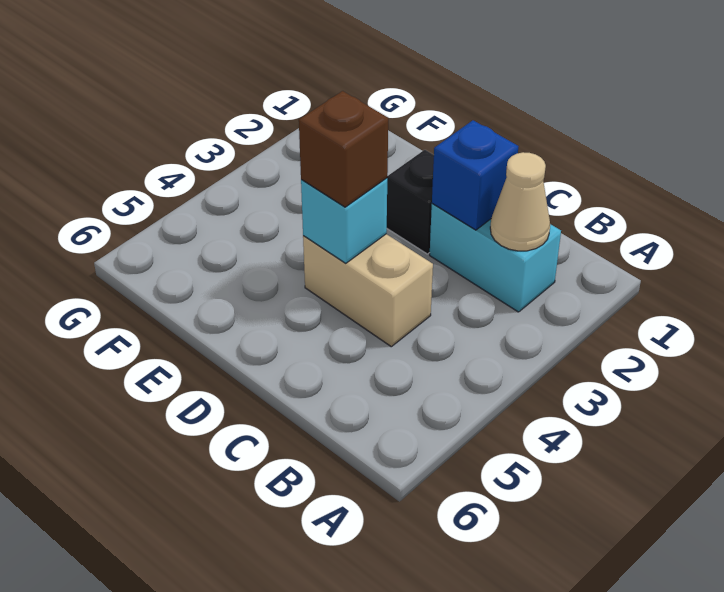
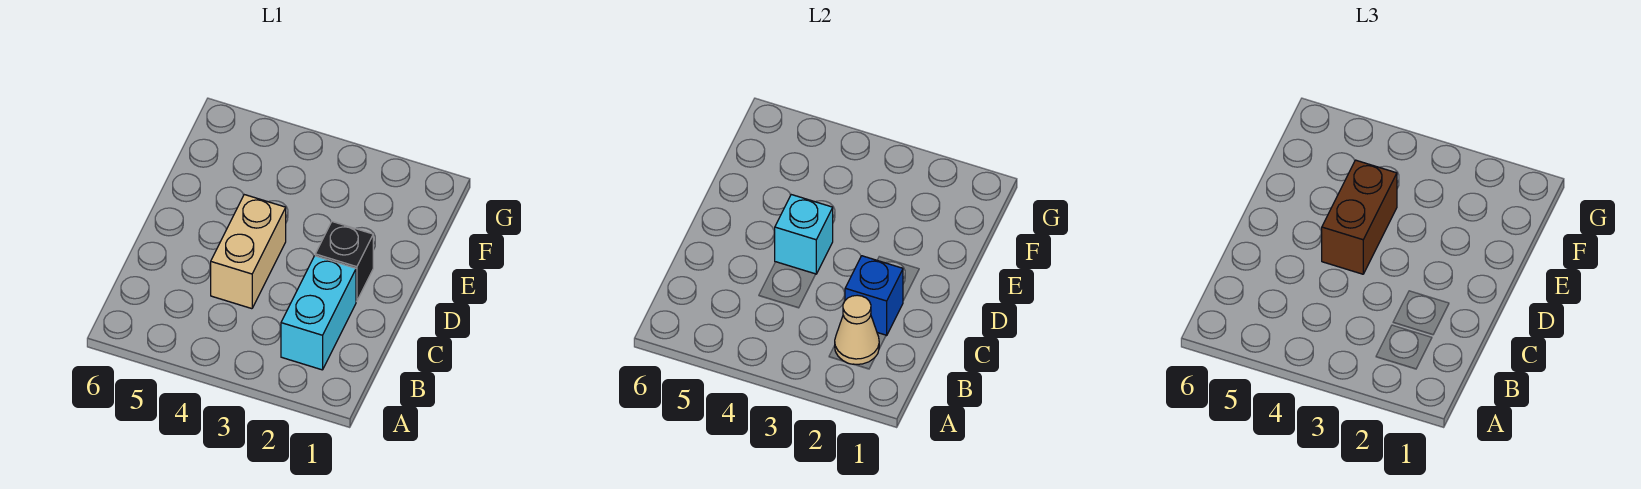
brown 1x1 brick [299,91,388,207] -> brown 1x2 brick [1322,160,1397,274]

